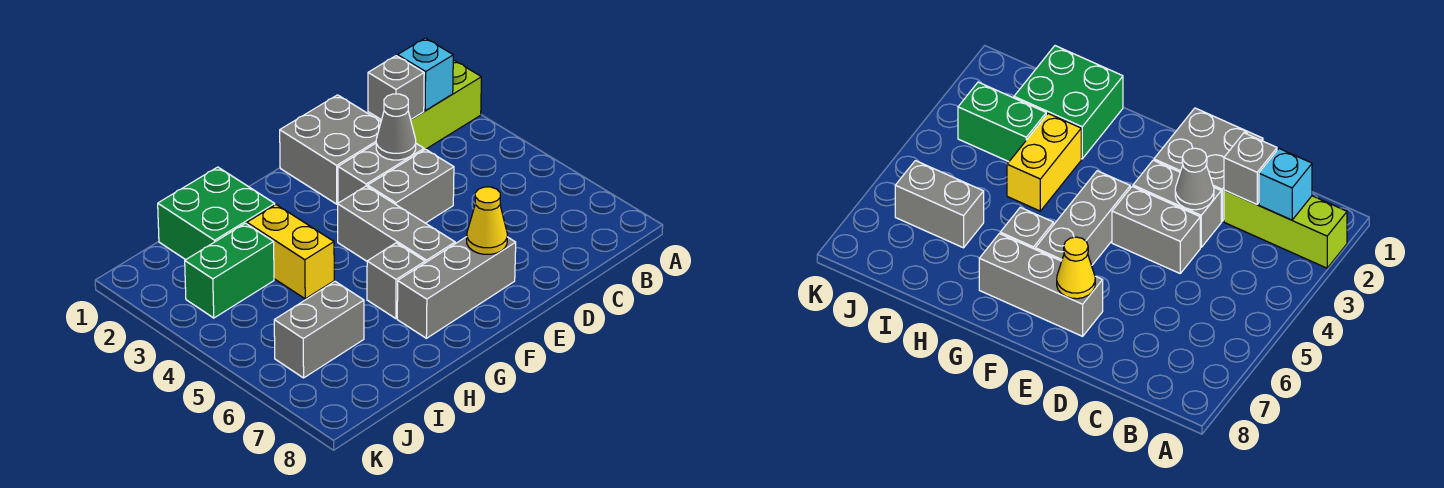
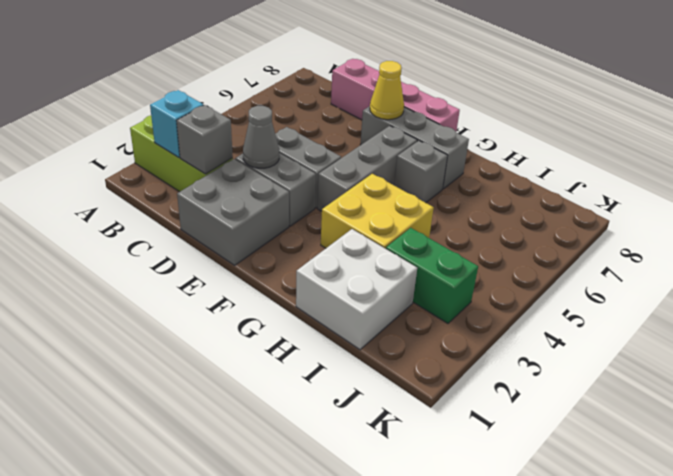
none -> pink 1x4 brick [331,59,460,131]
green 2x2 brick [158,167,275,260] -> white 2x2 brick [296,229,417,350]
yellow 1x2 brick [247,205,334,299] -> yellow 2x2 brick [321,174,434,249]
grey 1x2 brick [274,282,364,378] -> none

